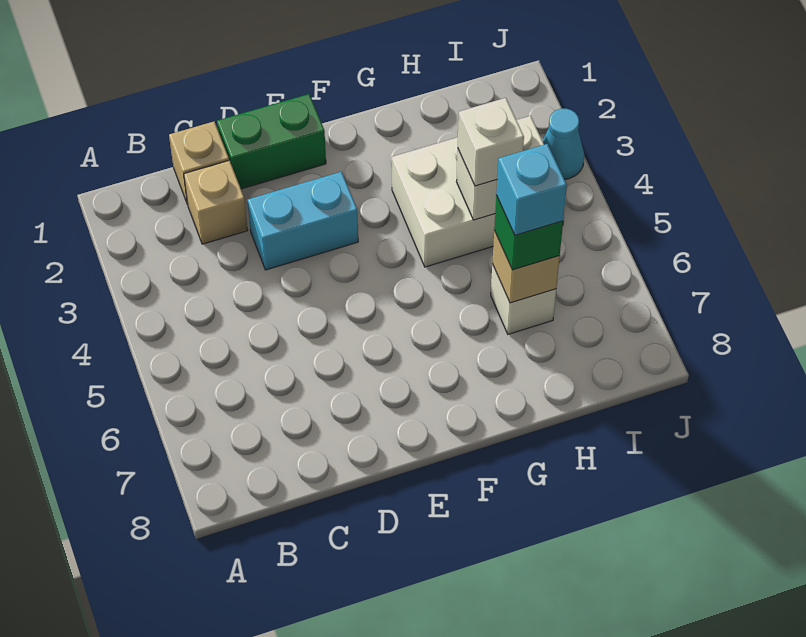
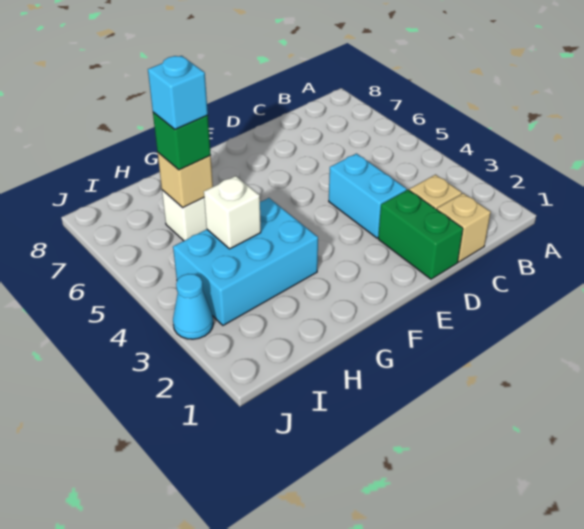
green 1x2 brick [217,94,326,189] -> green 1x2 brick turned to [378,190,463,279]
cyan 1x2 brick [248,172,358,270] -> cyan 1x2 brick turned to [329,154,407,238]
white 2x3 brick [392,116,566,267] -> cyan 2x3 brick [173,198,318,325]
white 1x1 brick [458,98,524,186] -> none

